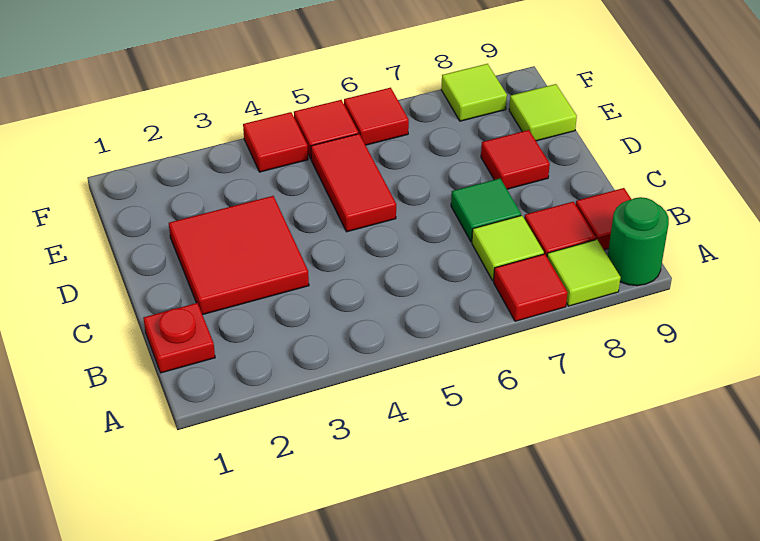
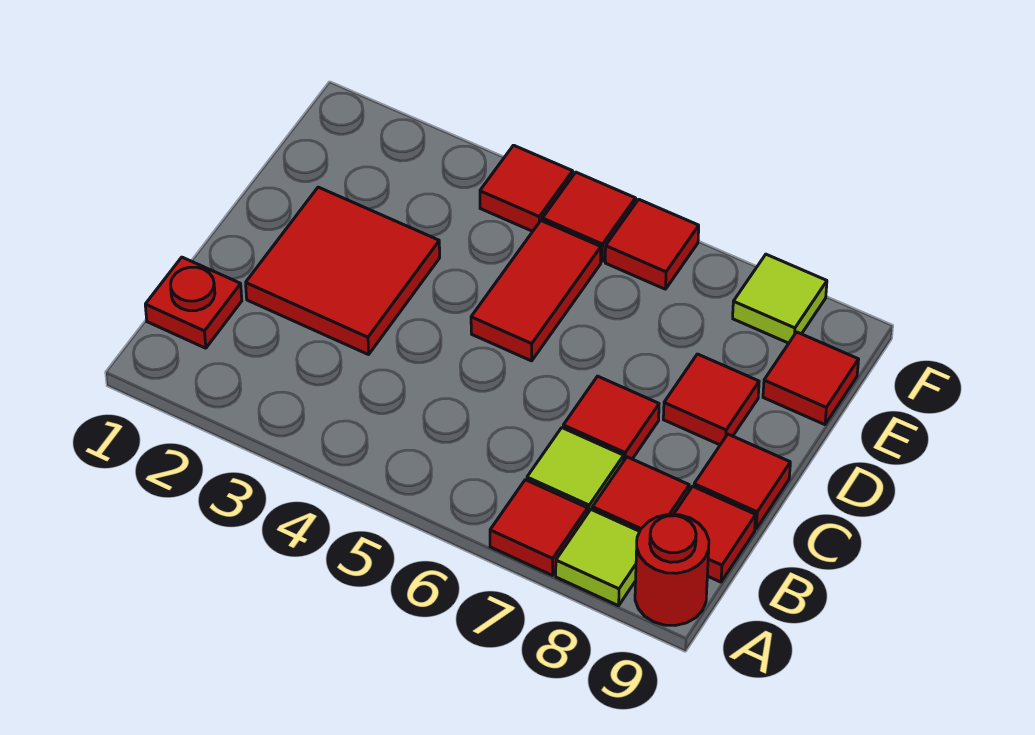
green 1x1 round brick [608,197,669,286] -> red 1x1 round brick [635,514,709,626]
green 1x1 tile [451,178,521,242] -> red 1x1 tile [563,376,659,460]
none -> red 1x1 tile [694,434,790,529]
lime 1x1 tile [509,84,577,141] -> red 1x1 tile [763,332,859,425]

